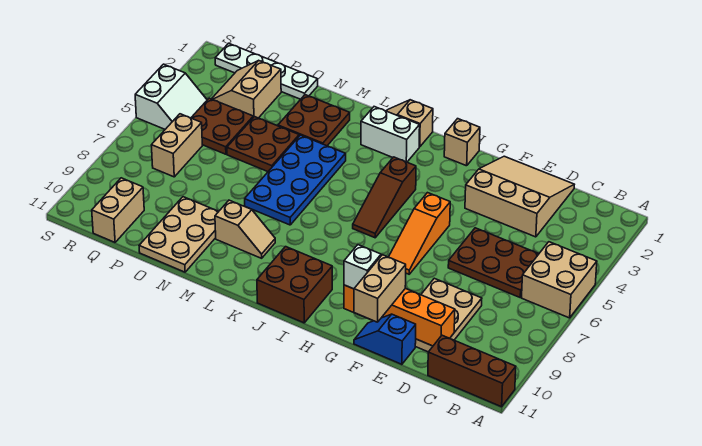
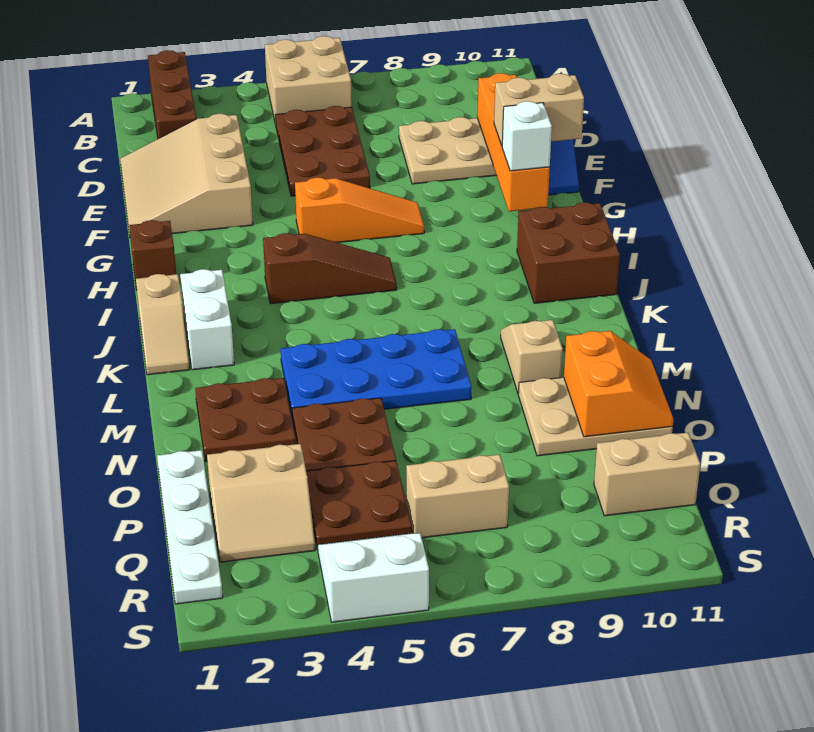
brown 1x3 brick [428,335,516,407] -> brown 1x3 brick moved to [148,50,196,139]
tan 1x1 brick [444,119,480,166] -> brown 1x1 brick [129,220,176,290]
none -> orange 2x2 slope [564,331,673,437]

